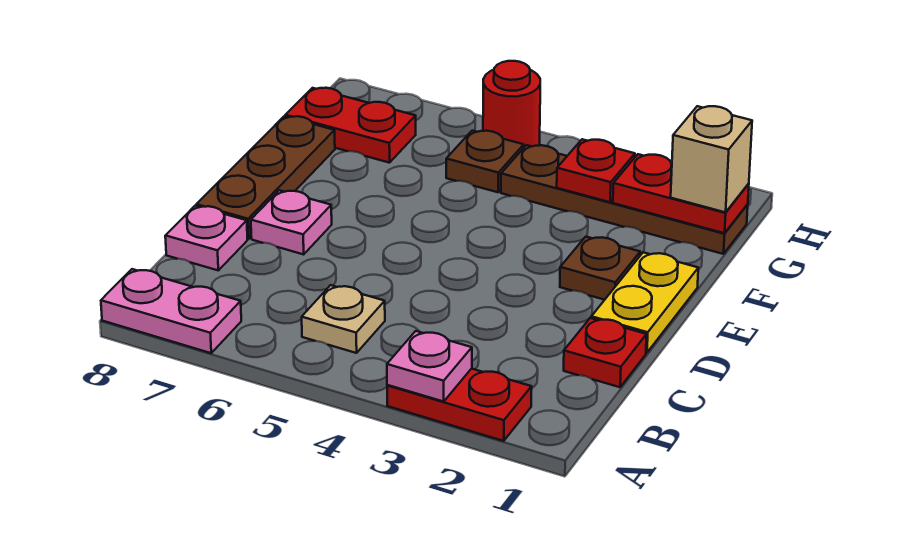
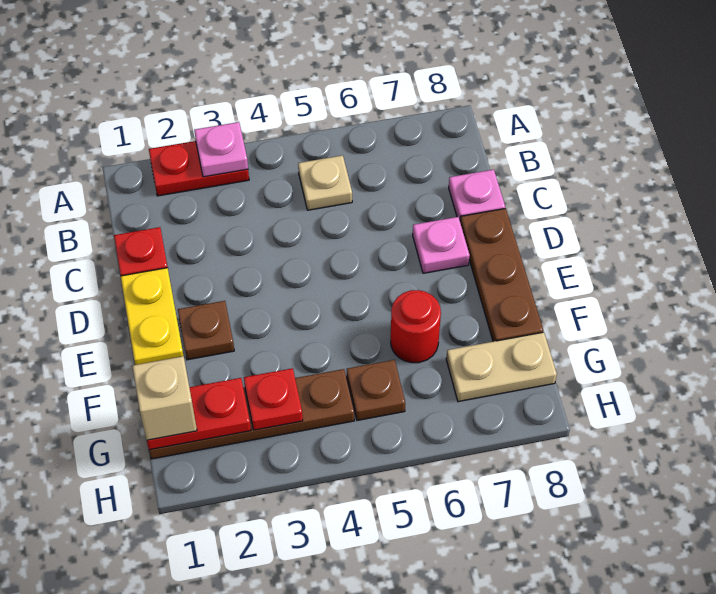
pink 1x2 plate [101,269,241,353] -> none
red 1x2 plate [285,88,416,163] -> tan 1x2 plate [446,332,557,402]
red 1x1 round brick [483,61,540,147] -> red 1x1 round brick moved to [391,290,441,363]

